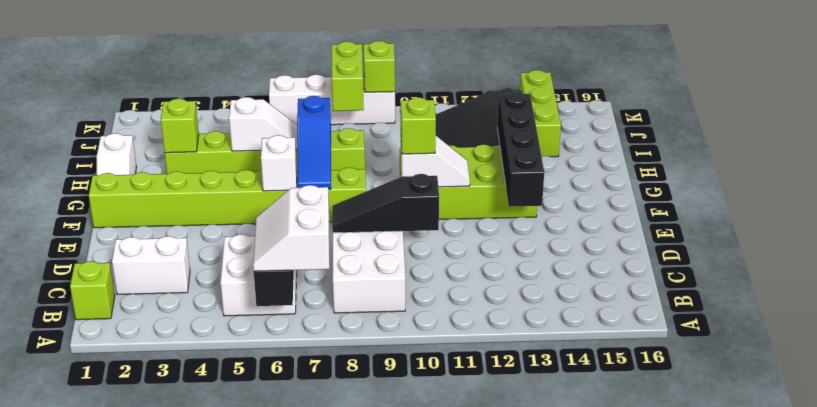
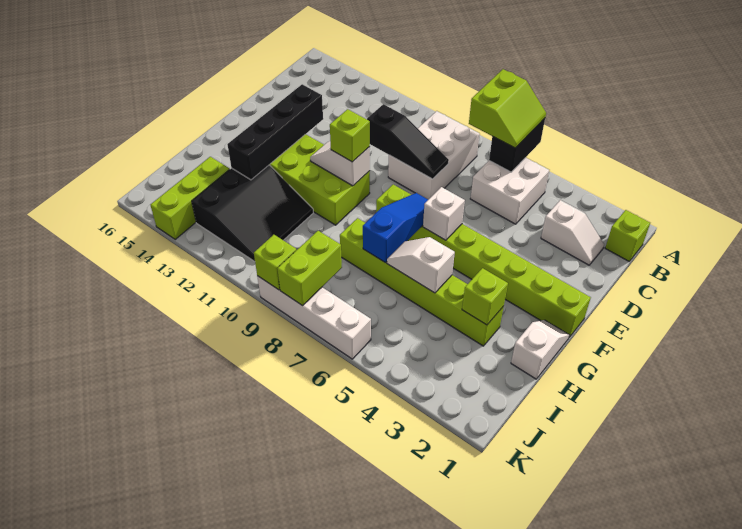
white 2x2 slope [253,185,330,271] -> lime 2x2 slope [469,69,546,148]
white 1x2 brick [112,236,190,294] -> white 1x2 slope [541,200,604,265]

